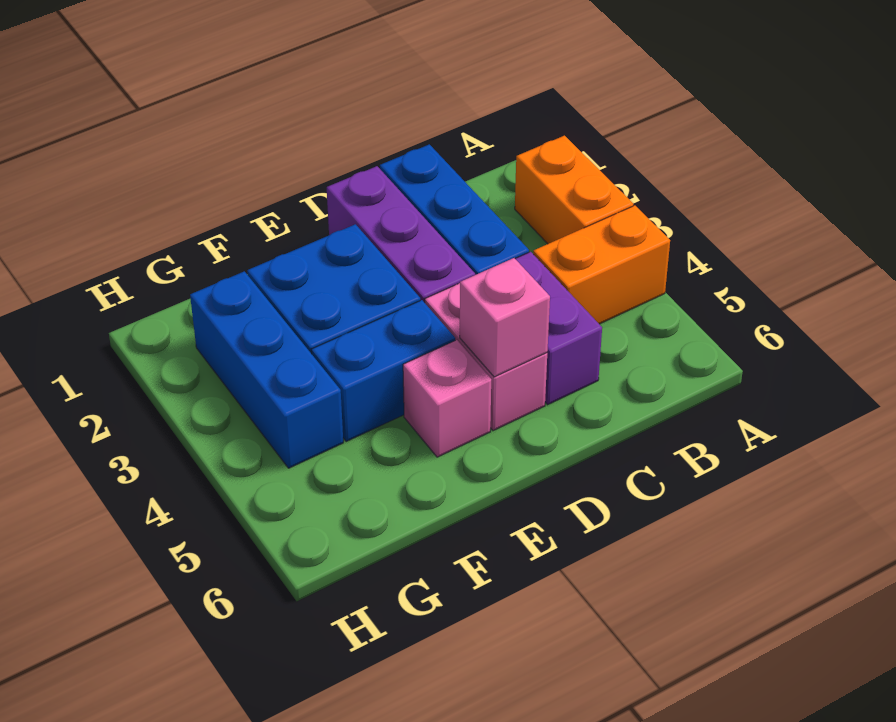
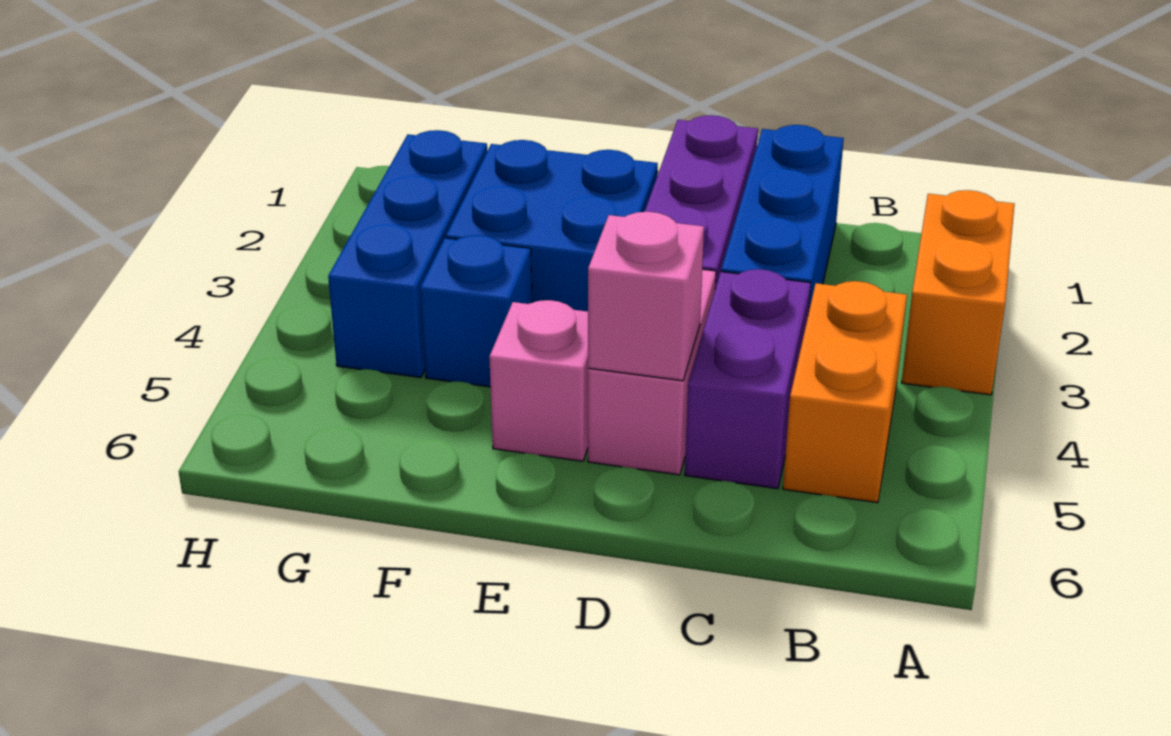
orange 1x2 brick [533,206,670,324] -> orange 1x2 brick turned to [783,281,907,503]
blue 1x2 brick [311,300,455,442] -> blue 1x1 brick [420,235,532,387]

